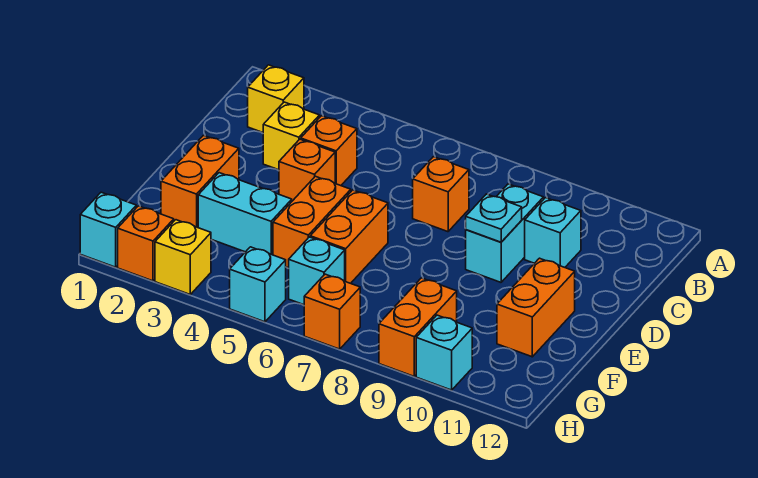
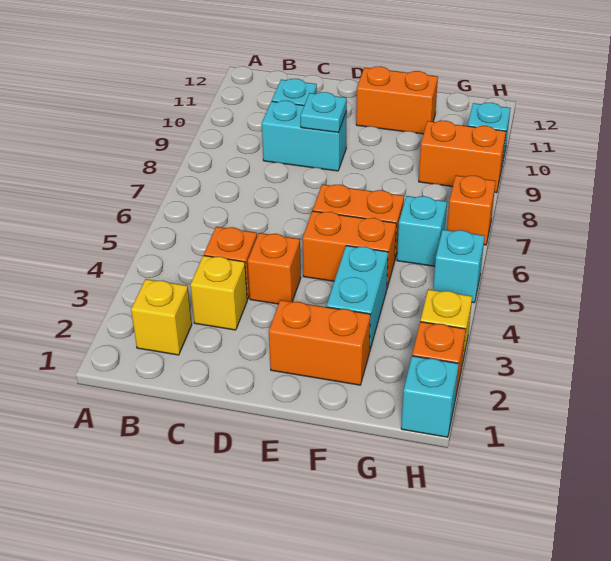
orange 1x1 brick [413,157,469,232] -> none

